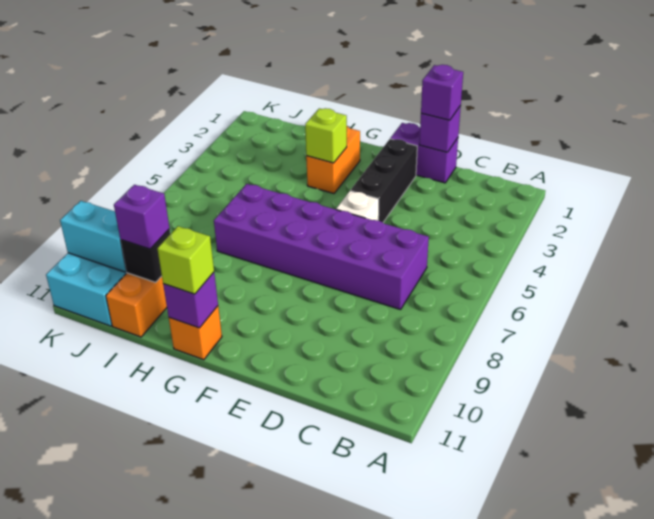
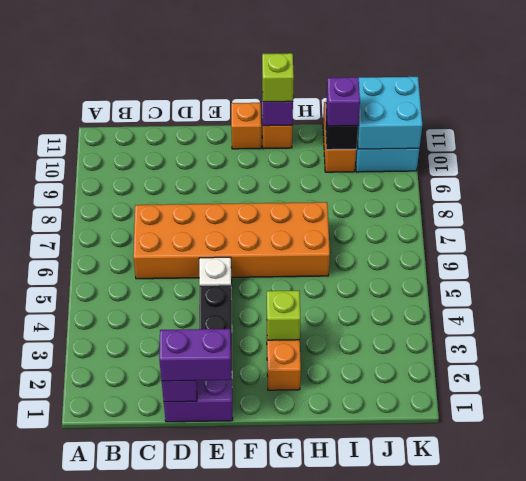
purple 2x6 brick [214,184,429,310] -> orange 2x6 brick [133,202,330,279]
purple 1x1 brick [421,65,463,120] -> purple 1x2 brick [159,329,231,381]
none -> orange 1x1 brick [231,103,261,149]
cyan 1x2 brick [60,201,126,272] -> cyan 2x2 brick [357,77,422,149]

